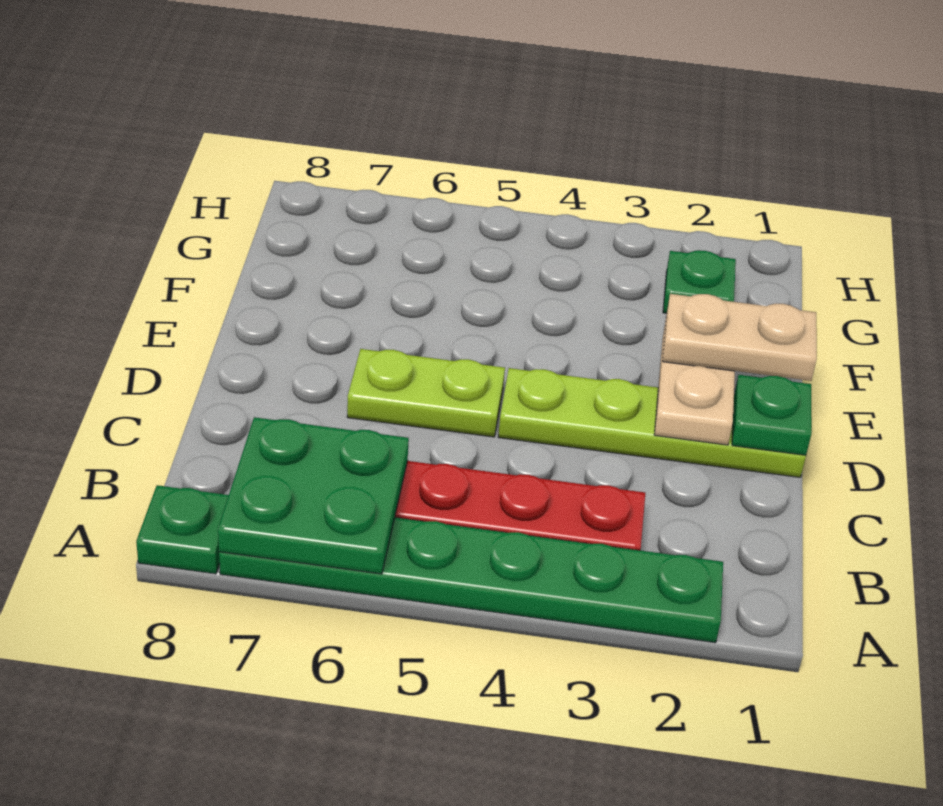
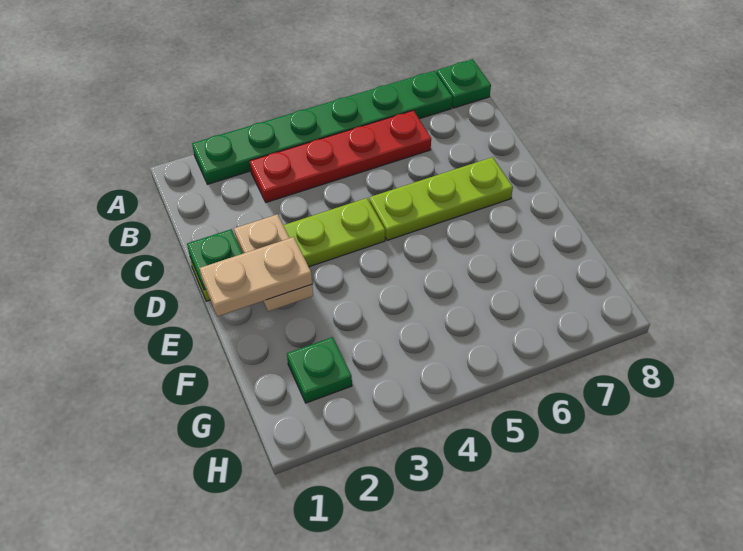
green 2x2 plate [218,417,409,574] -> none
lime 1x2 plate [347,349,505,437] -> lime 1x3 plate [369,157,513,240]

